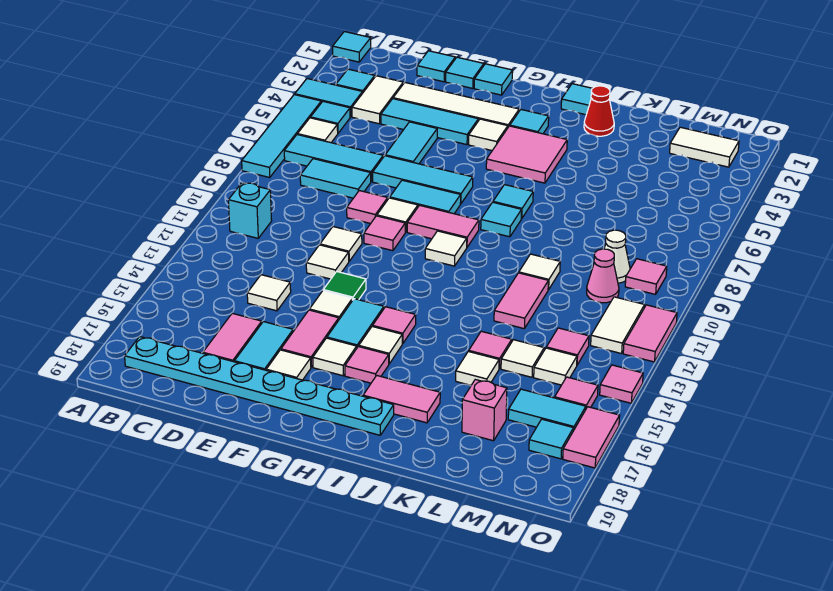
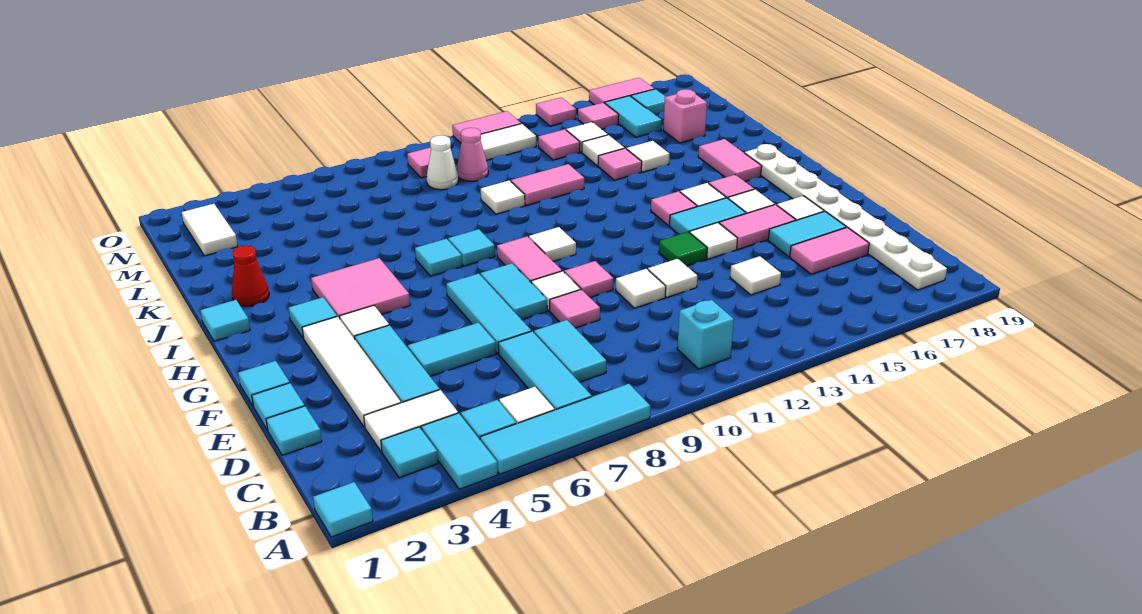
cyan 1x8 plate [125,337,394,435] -> white 1x8 plate [744,144,947,290]

